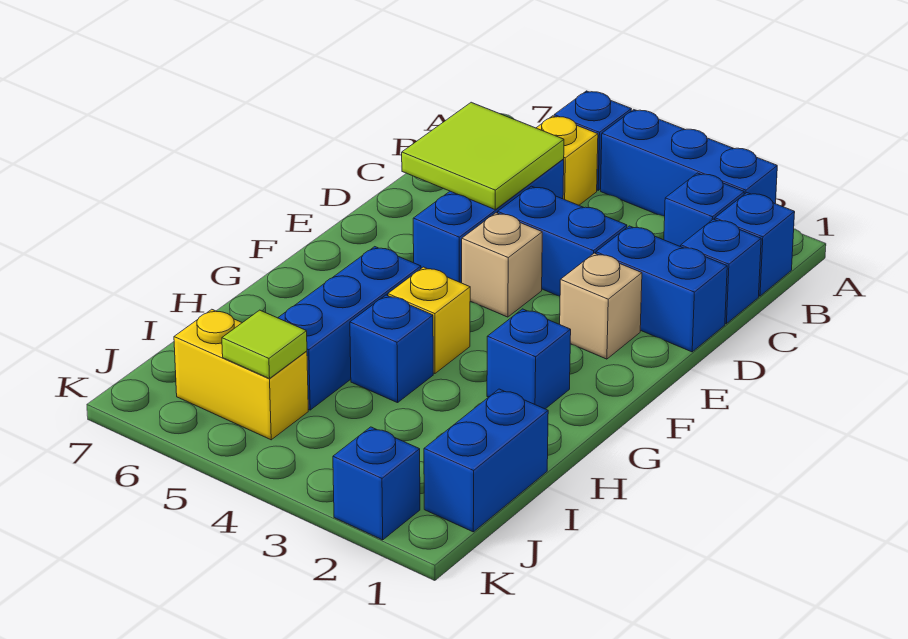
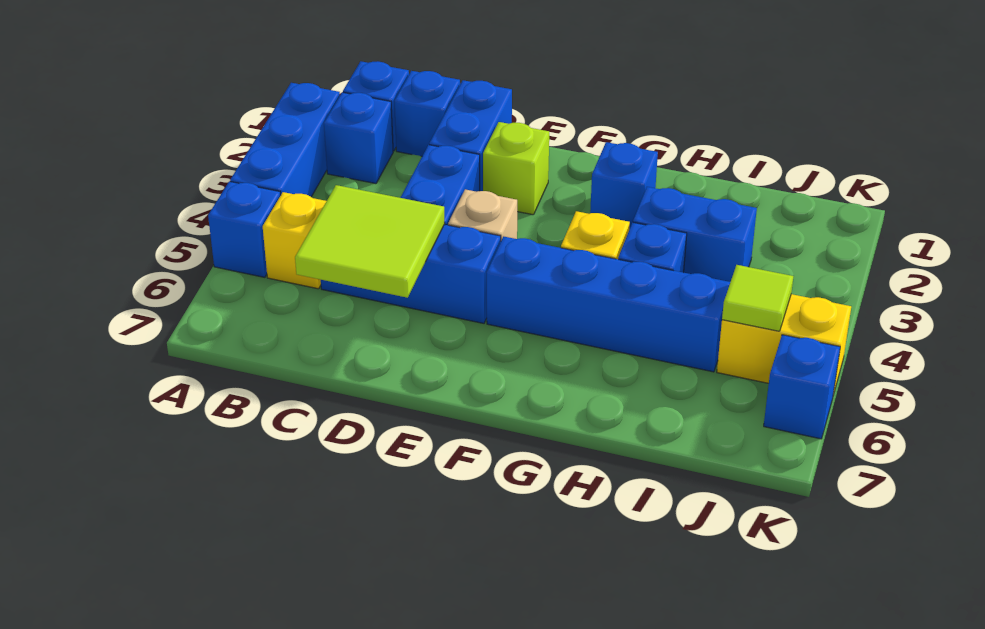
tan 1x1 brick [560,253,642,359] -> lime 1x1 brick [483,122,549,215]
blue 1x3 brick [278,247,421,410] -> blue 1x4 brick [487,236,730,372]
blue 1x2 brick [424,389,548,532] -> blue 1x2 brick moved to [633,187,757,282]
yellow 1x2 brick [174,309,308,440] -> yellow 1x2 brick turned to [717,294,851,395]
blue 1x1 brick [333,427,420,540] -> blue 1x1 brick moved to [764,335,840,439]

